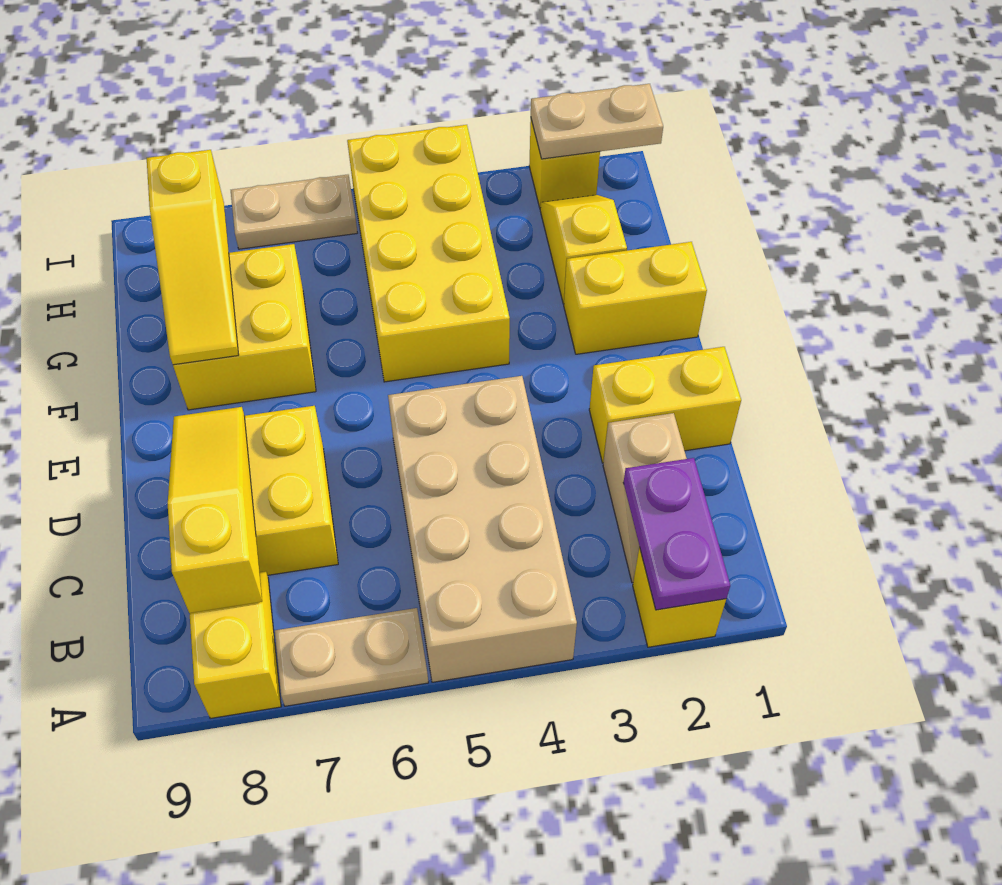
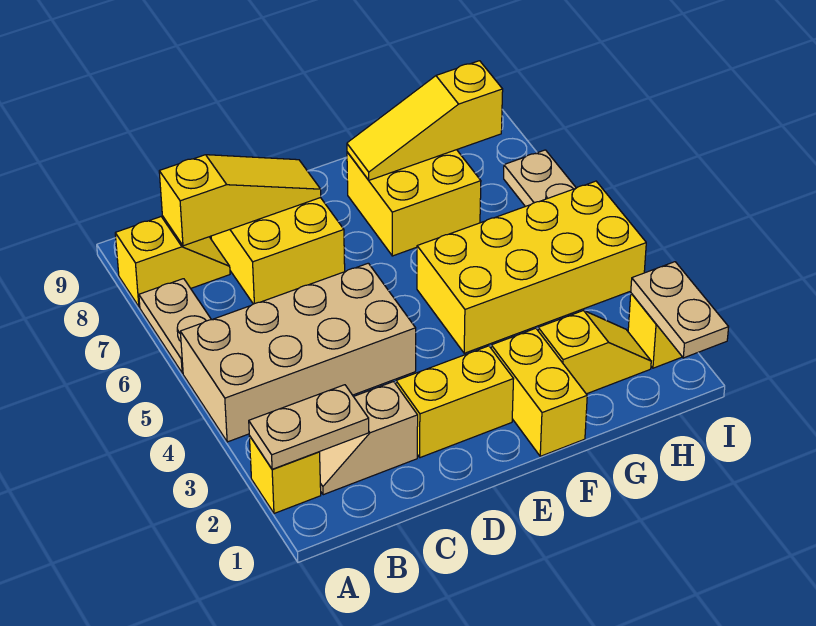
purple 1x2 plate [623,458,730,610] -> tan 1x2 plate [249,385,369,469]
yellow 1x2 brick [589,347,741,463] -> yellow 1x2 brick turned to [396,346,513,458]

